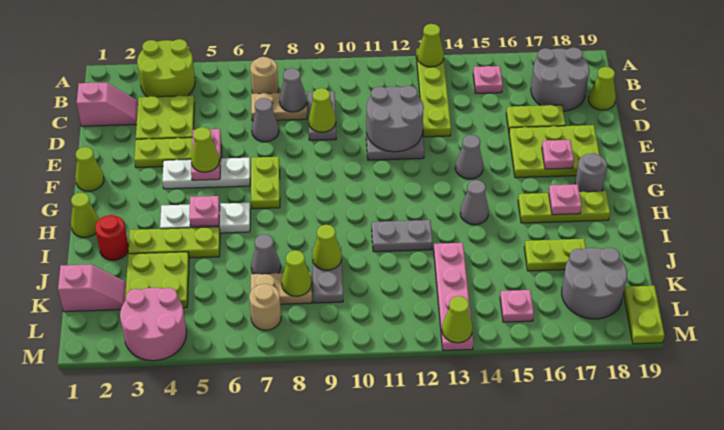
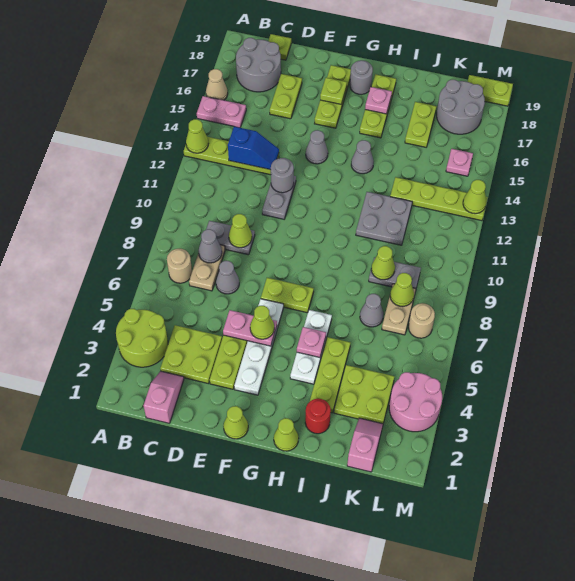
none -> tan 1x1 cone [206,69,228,100]
pink 1x1 plate [473,66,503,93] -> pink 1x2 plate [197,96,246,128]
none -> blue 1x2 slope [228,127,279,170]
lime 1x1 cone [589,67,616,110] -> lime 1x1 plate [268,34,291,60]
grey 2x2 round brick [366,86,424,152] -> grey 1x1 round brick [271,158,294,193]
lime 2x3 plate [509,125,600,178] -> lime 1x3 plate [315,65,351,128]
white 1x3 plate [162,158,250,189] -> white 1x4 plate [234,299,283,395]
pink 1x1 plate [542,140,574,169] -> lime 1x1 plate [320,78,347,105]
grey 1x2 plate [372,220,432,252] -> grey 2x2 plate [356,192,412,245]
pink 1x4 plate [434,243,473,351] -> lime 1x4 plate [390,177,488,221]

